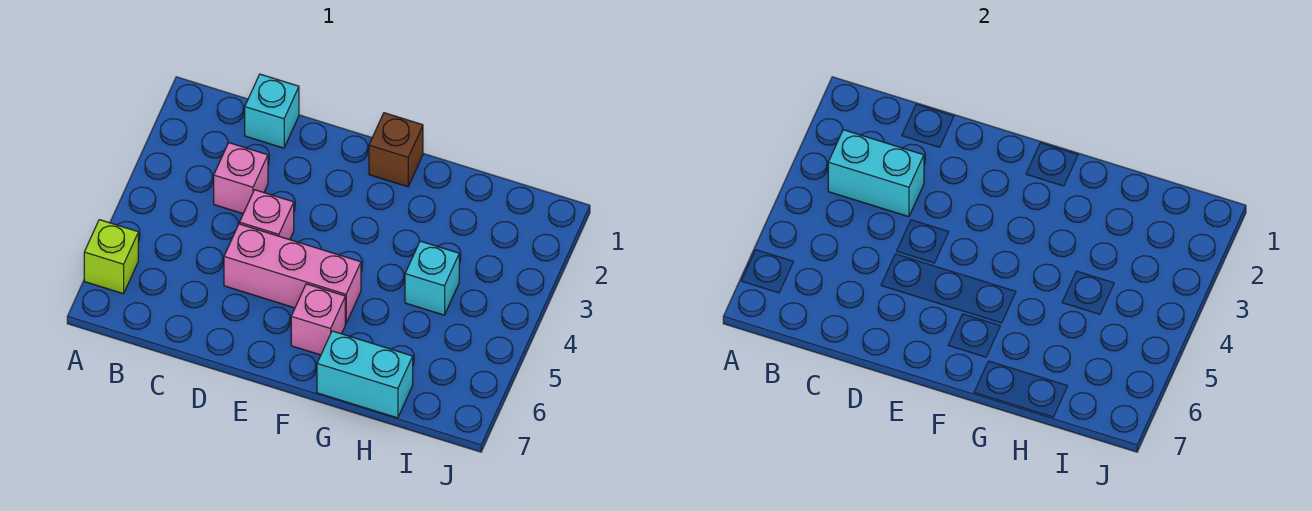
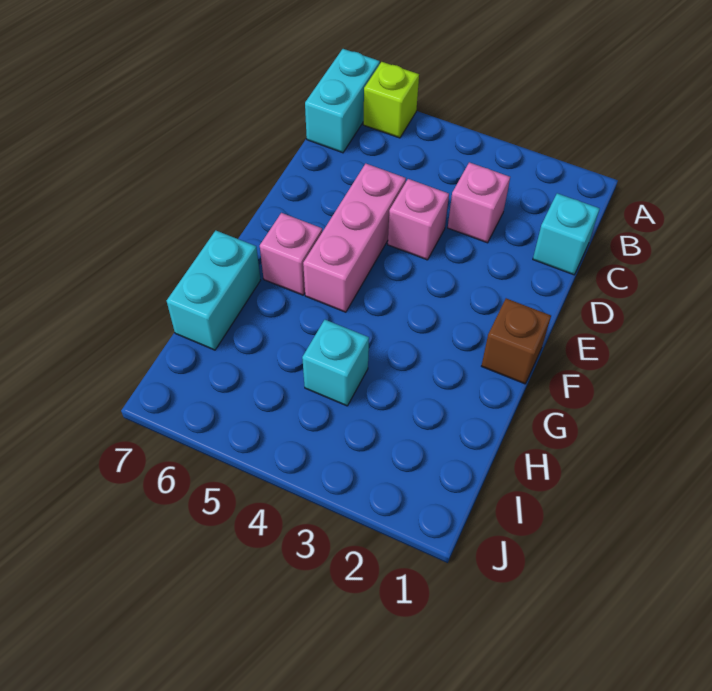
cyan 1x2 brick [828,130,924,217] -> cyan 1x2 brick moved to [305,49,380,153]

